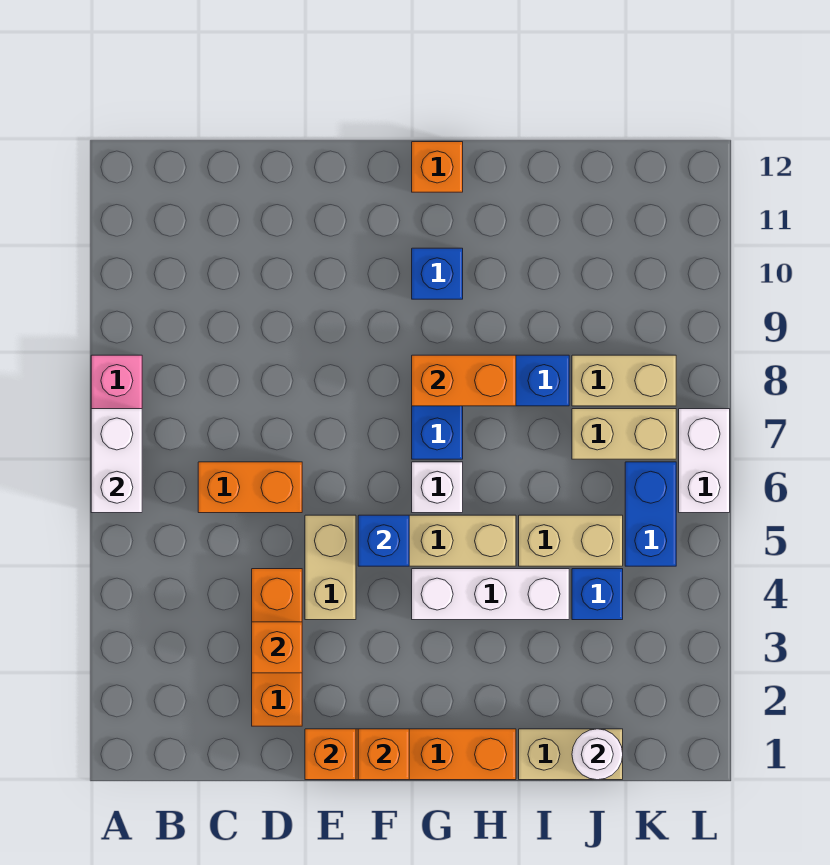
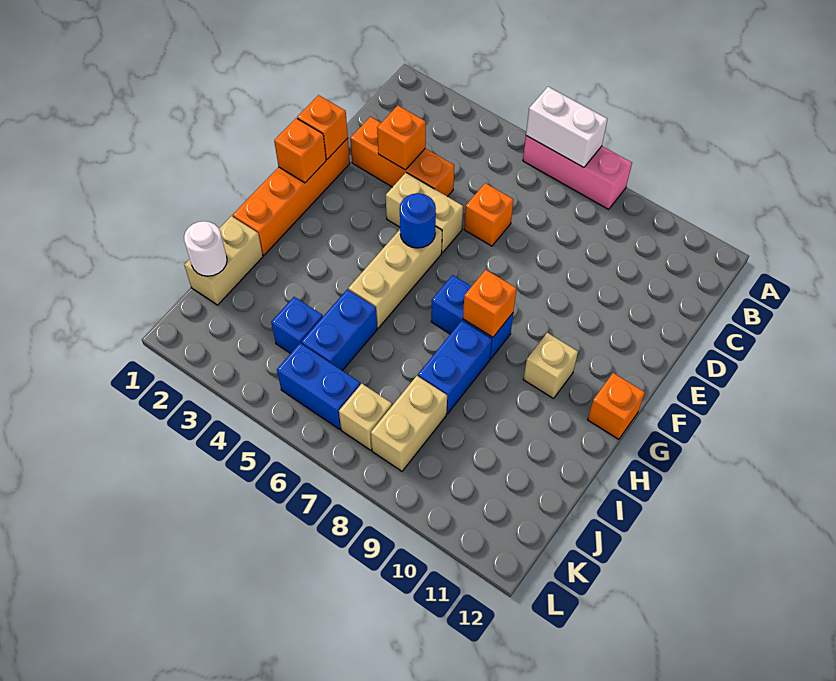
orange 1x2 brick [198,462,302,513] -> orange 1x1 brick [464,183,514,246]
blue 1x1 brick [358,515,409,566] -> blue 1x1 round brick [400,193,436,248]
white 1x3 brick [412,569,569,620] -> none
white 1x1 brick [412,462,463,513] -> none
orange 1x2 brick [412,355,516,406] -> orange 1x1 brick [463,270,517,337]
blue 1x1 brick [412,248,463,299] -> tan 1x1 brick [523,333,578,398]
tan 1x2 brick [519,515,623,566] -> blue 1x2 brick [301,289,377,371]
tan 1x2 brick [572,409,676,459] -> tan 1x1 brick [339,384,392,450]
white 1x2 brick [679,409,730,513] -> none

